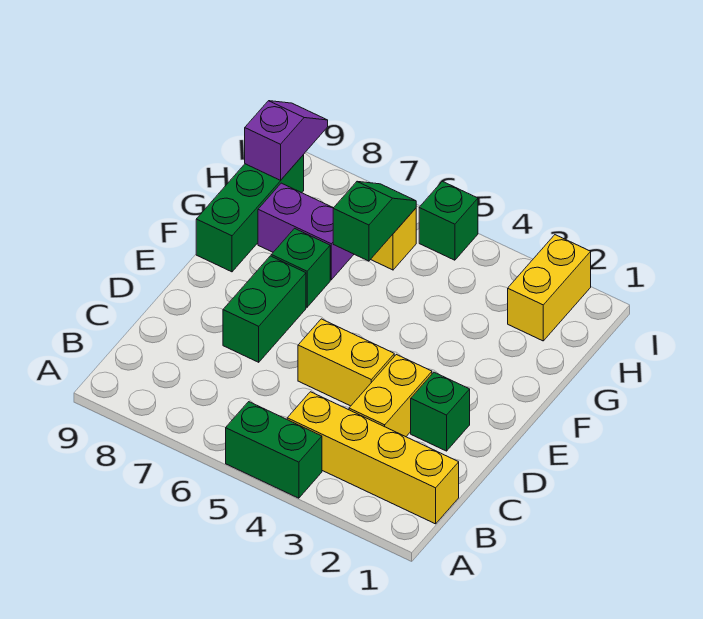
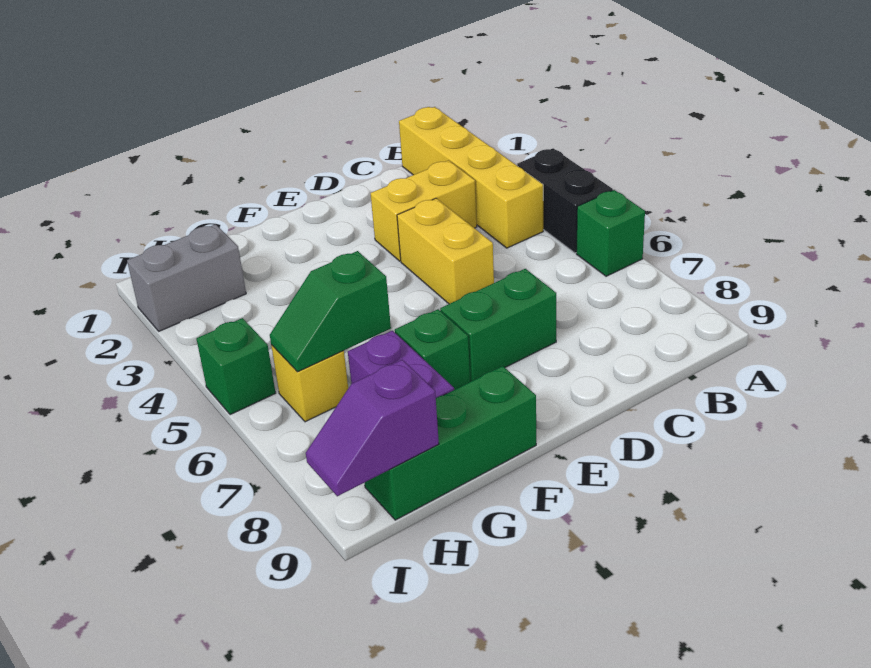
green 1x2 brick [226,402,322,498] -> black 1x2 brick [517,148,613,253]
green 1x1 brick [411,372,470,451] -> green 1x1 brick moved to [576,190,645,276]
yellow 1x2 brick [508,235,591,341] -> grey 1x2 brick [127,224,246,331]

